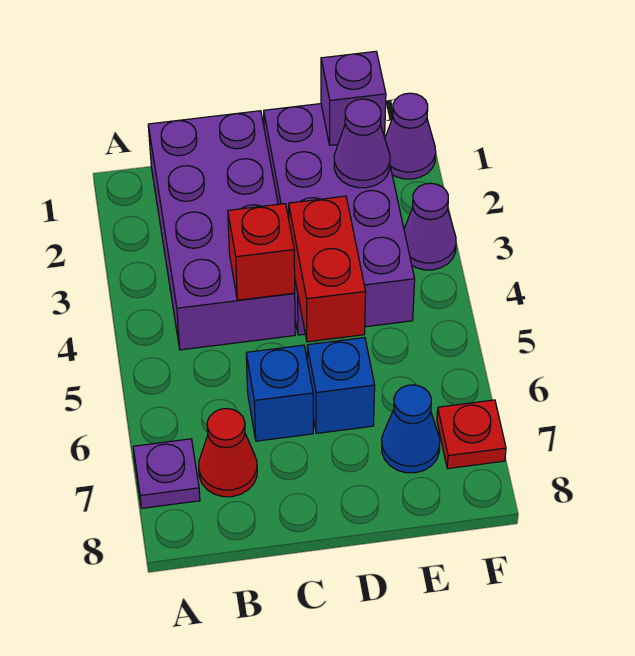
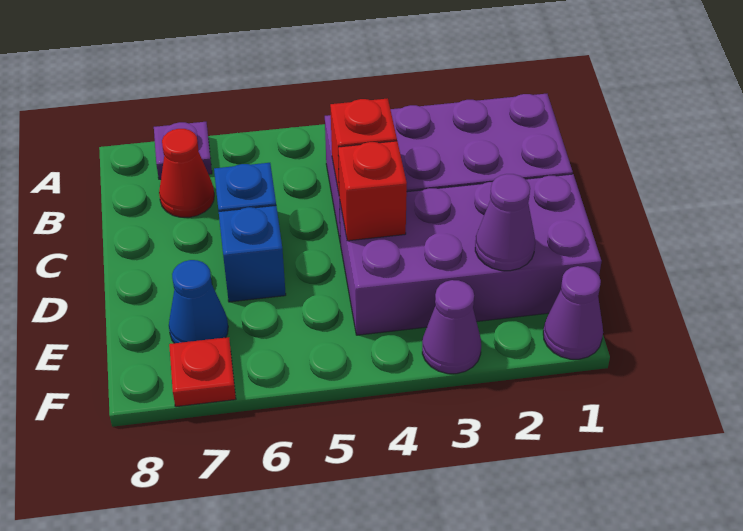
red 1x2 brick [289,196,366,342] -> red 1x1 brick [338,141,407,241]
purple 1x1 brick [321,51,386,145] -> none

